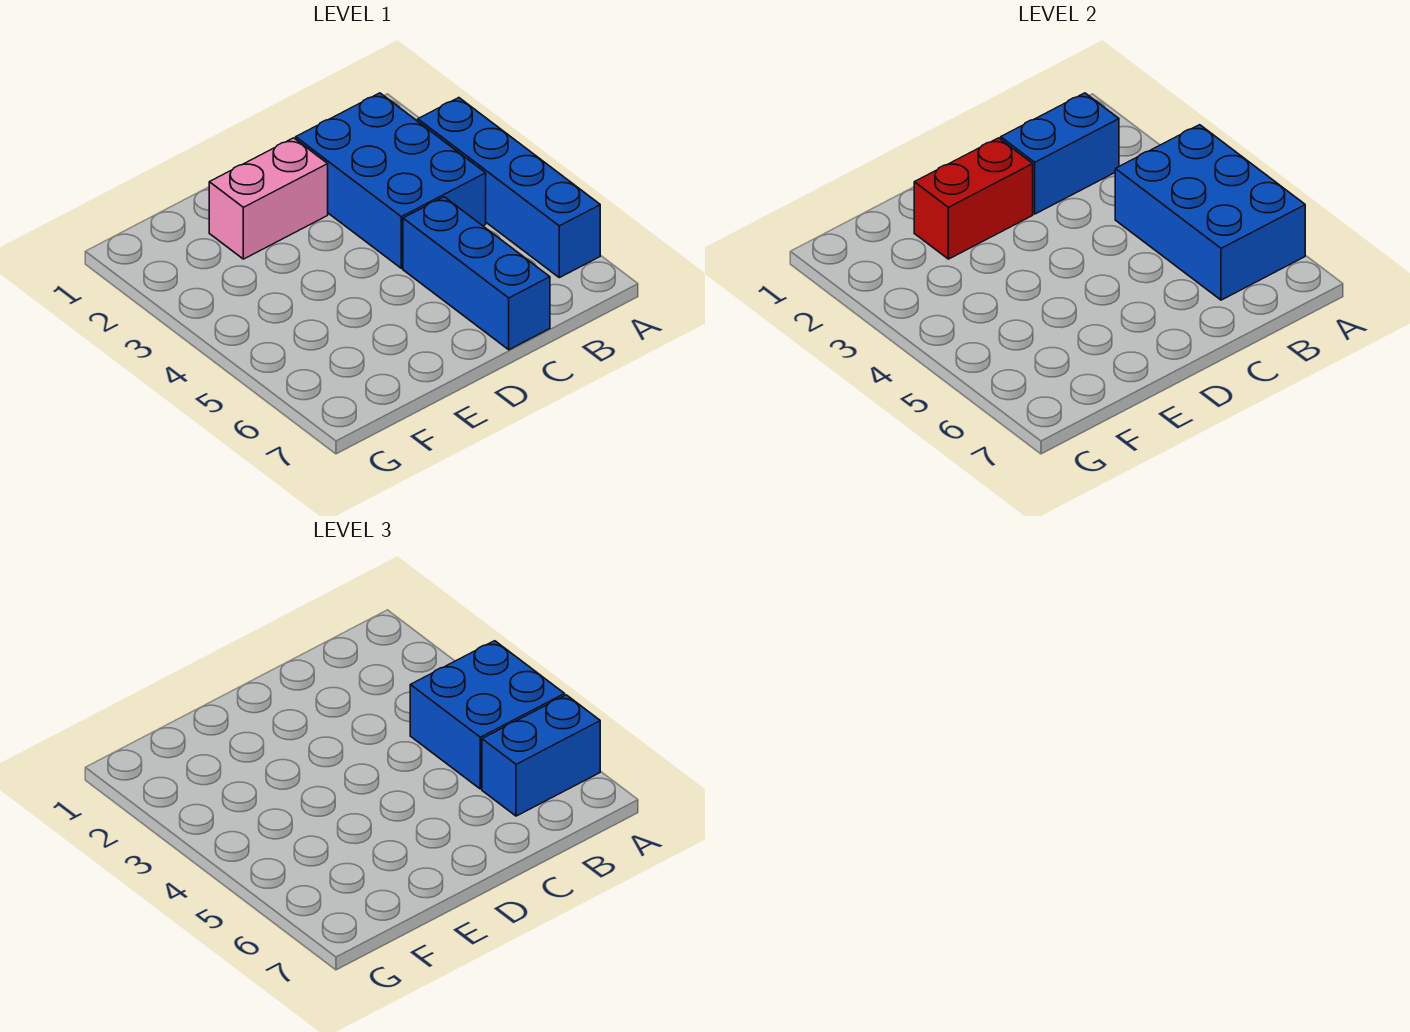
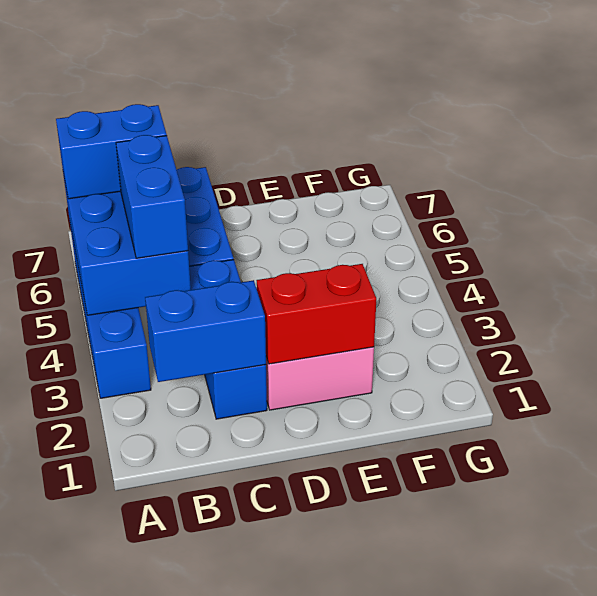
blue 2x2 brick [410,641,565,789] -> blue 1x2 brick [116,135,188,258]
blue 2x3 brick [296,93,486,268] -> blue 1x3 brick [189,260,267,419]

